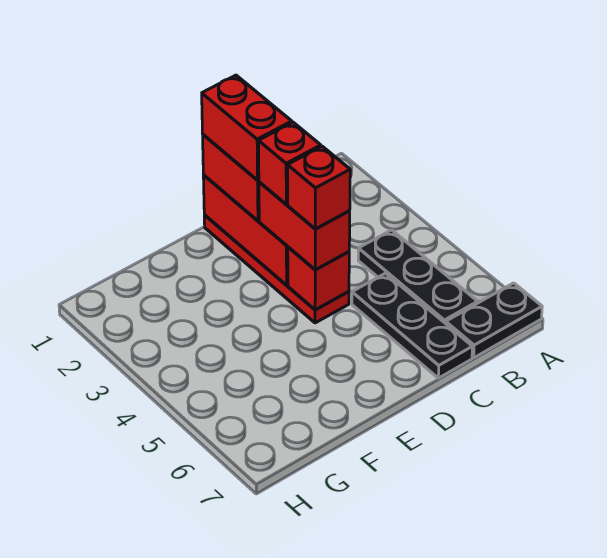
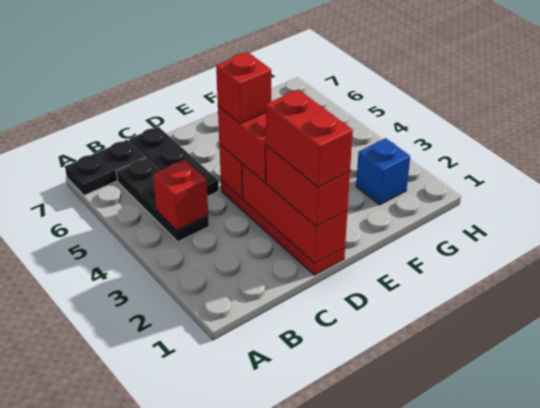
red 1x1 brick [259,122,321,204] -> red 1x1 brick moved to [153,160,208,230]
none -> blue 1x1 brick [356,138,410,205]

